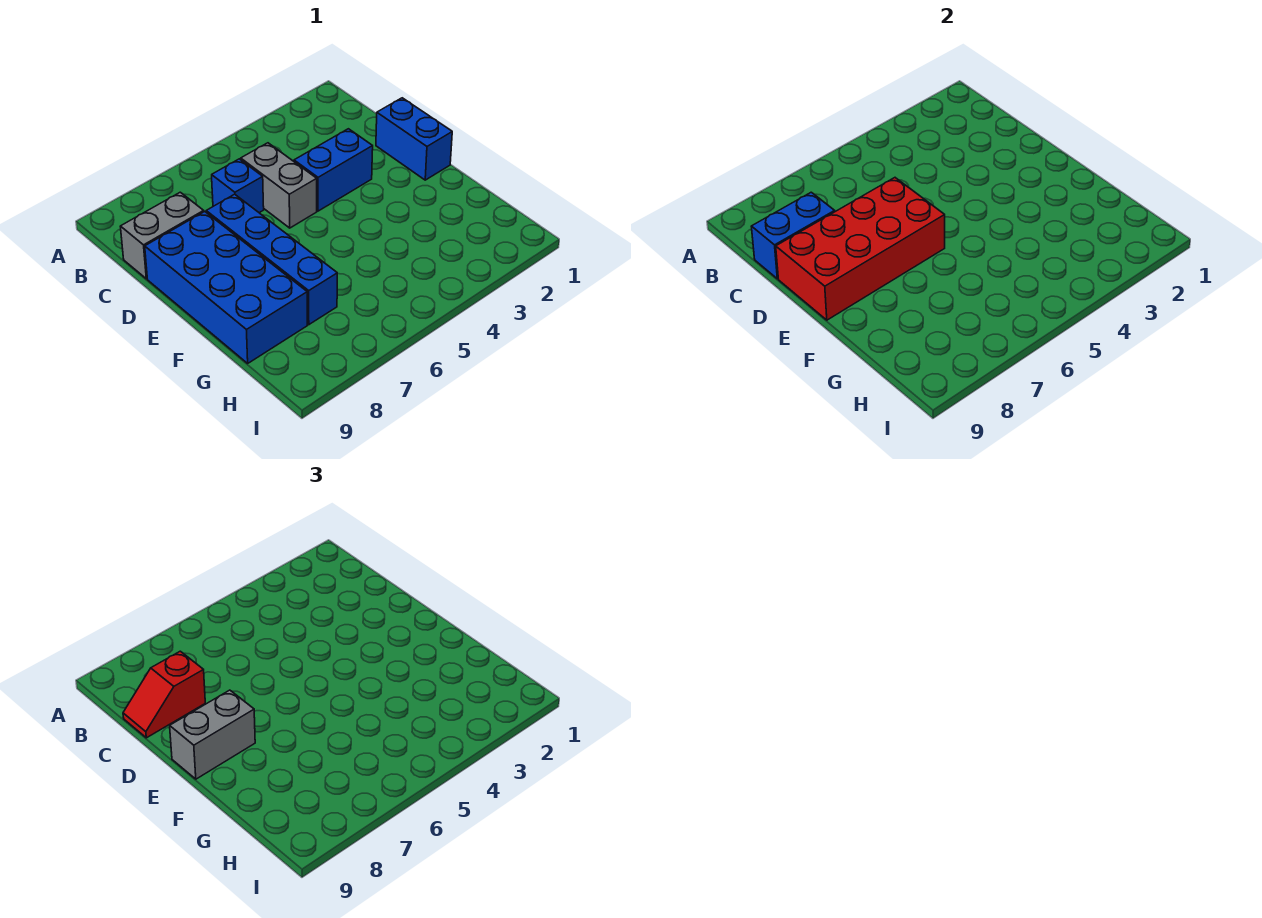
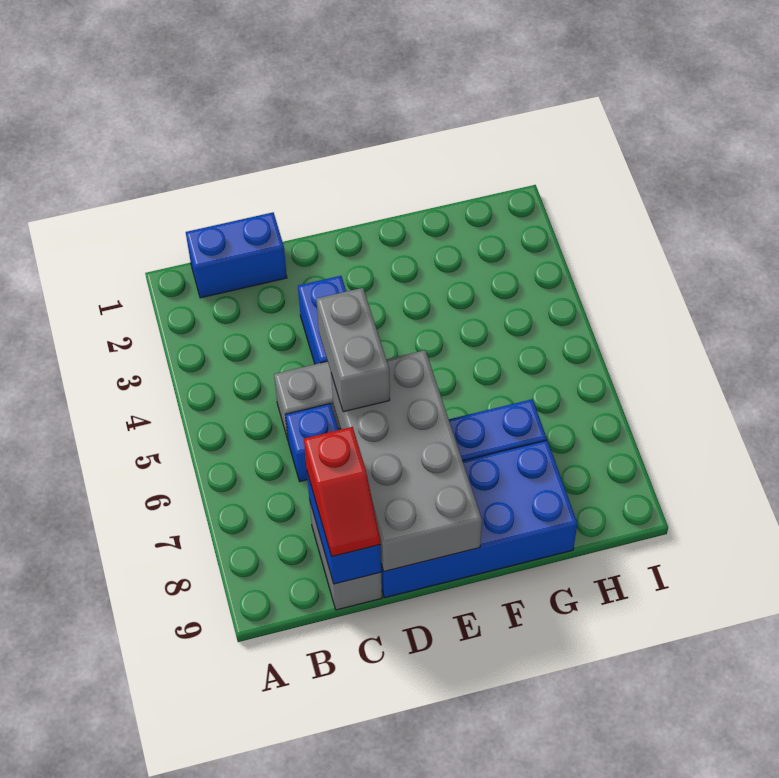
blue 1x2 brick [376,98,452,180] -> blue 1x2 brick moved to [186,212,287,298]
red 2x4 brick [776,178,945,320] -> grey 2x4 brick [331,350,482,571]
grey 1x2 brick [170,690,255,779] -> grey 1x2 brick moved to [316,288,390,412]

